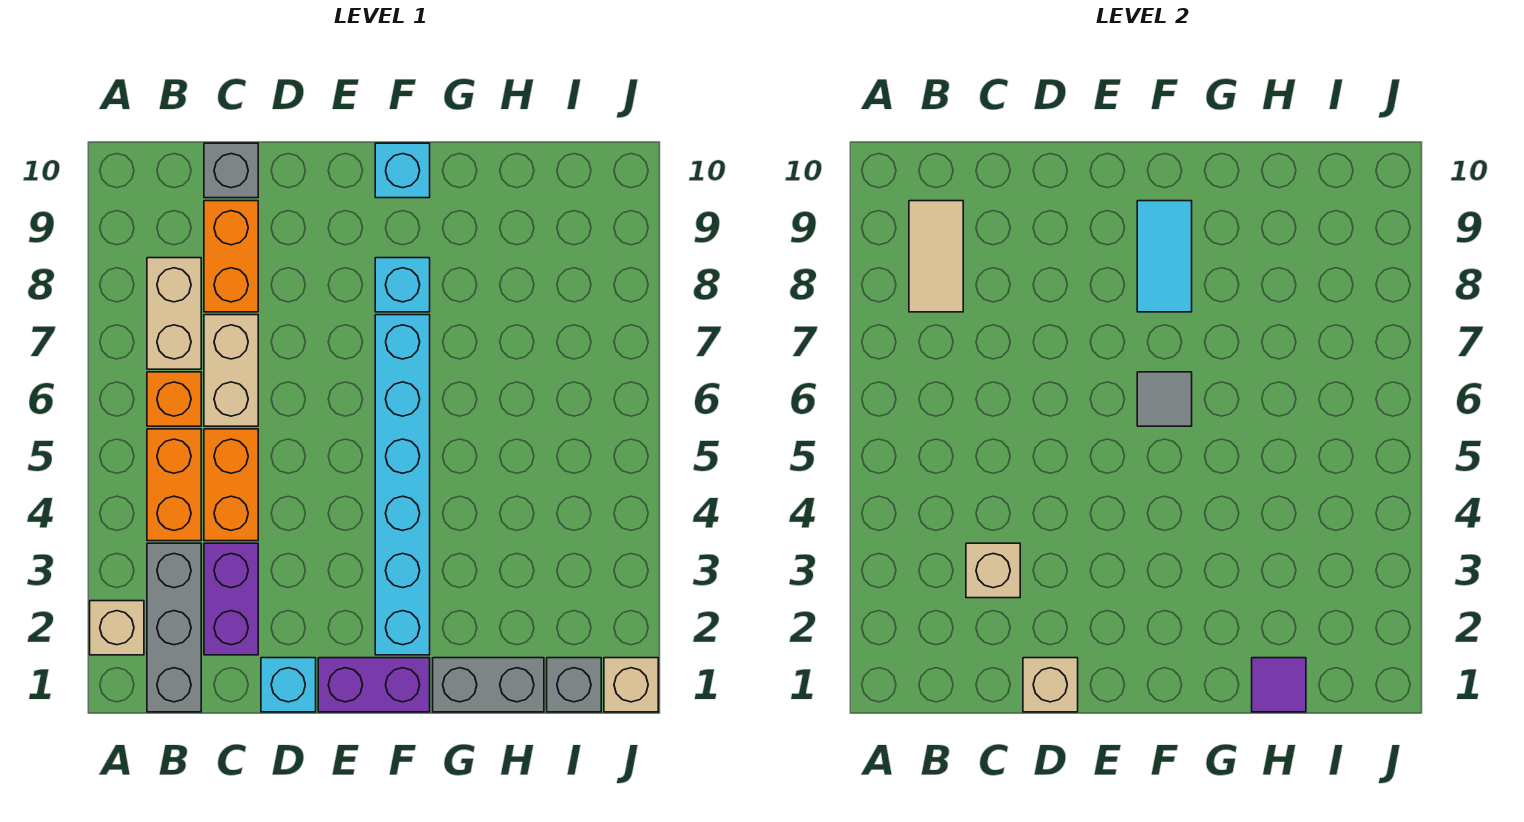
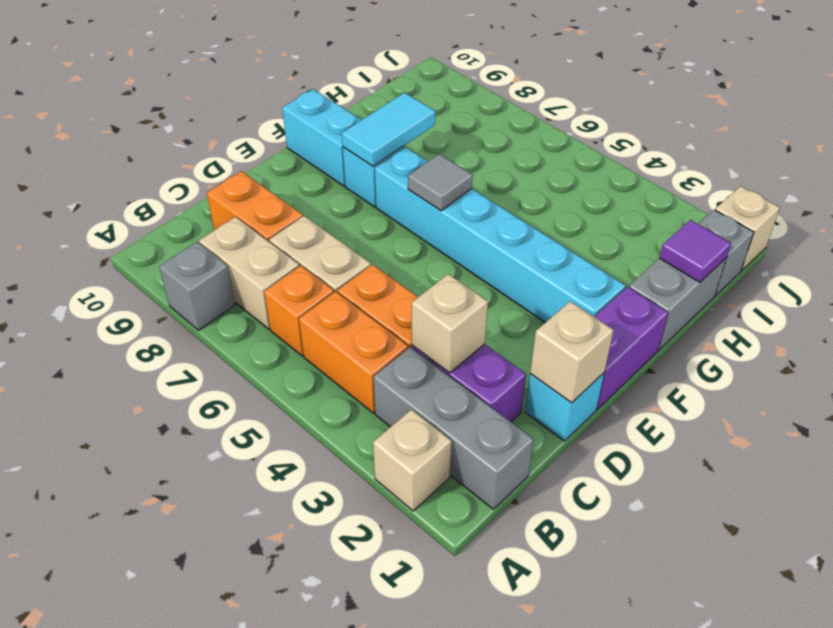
tan 1x2 tile [909,201,963,312] -> none
grey 1x1 brick [204,143,258,198] -> grey 1x1 brick moved to [159,242,235,330]
cyan 1x2 tile [1137,201,1192,312] -> cyan 1x2 tile turned to [342,93,435,166]
cyan 1x1 brick [375,143,430,198] -> cyan 1x2 brick [282,89,362,186]

